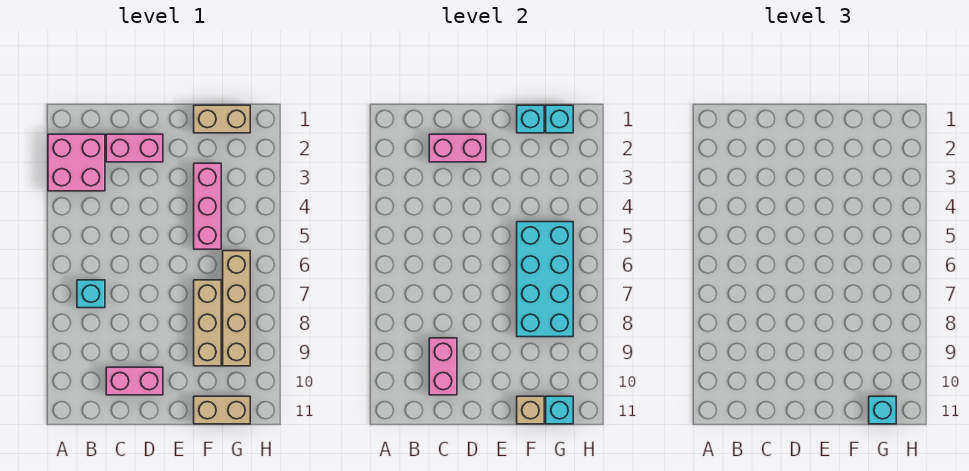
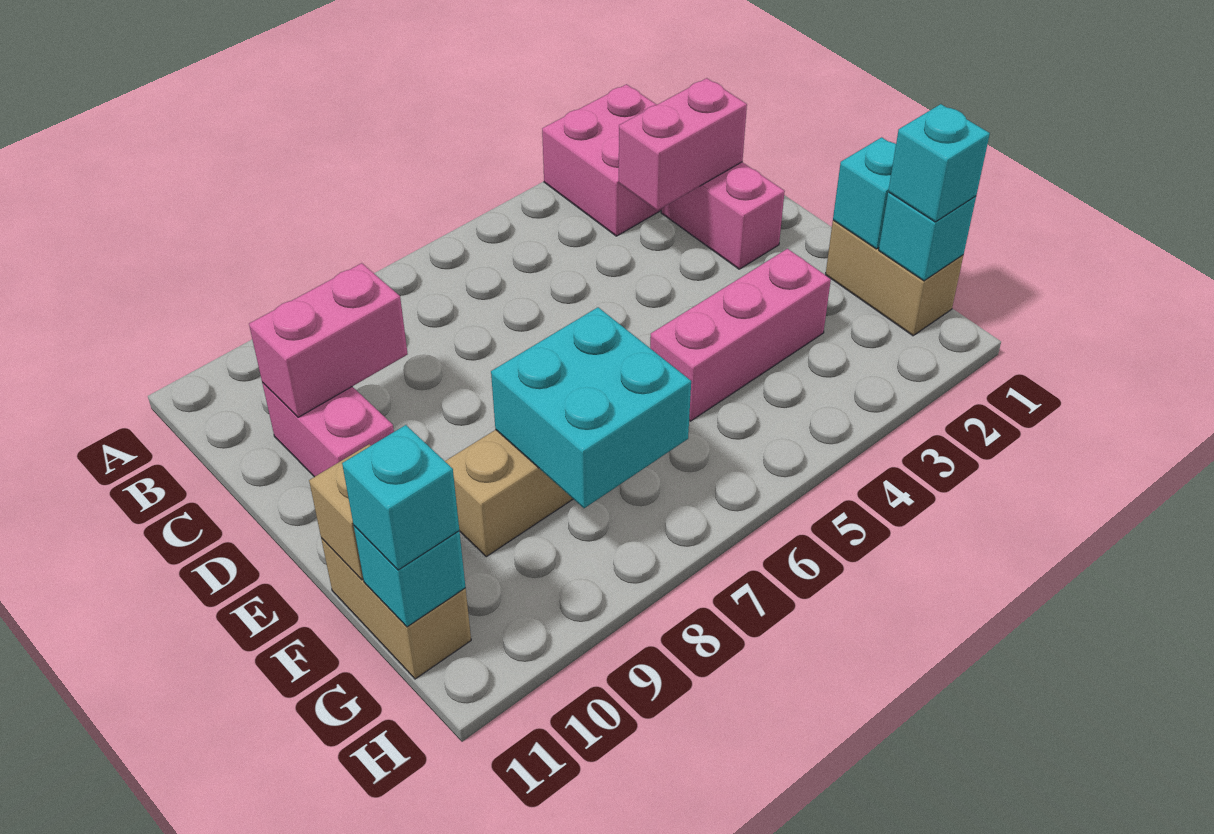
cyan 1x1 brick [77,280,105,308] -> cyan 1x1 brick moved to [888,104,990,222]
pink 1x2 brick [429,134,486,162] -> pink 1x2 brick turned to [619,78,747,211]
cyan 2x4 brick [517,222,573,337] -> cyan 2x2 brick [491,307,691,508]
tan 1x4 brick [223,251,250,366] -> none

